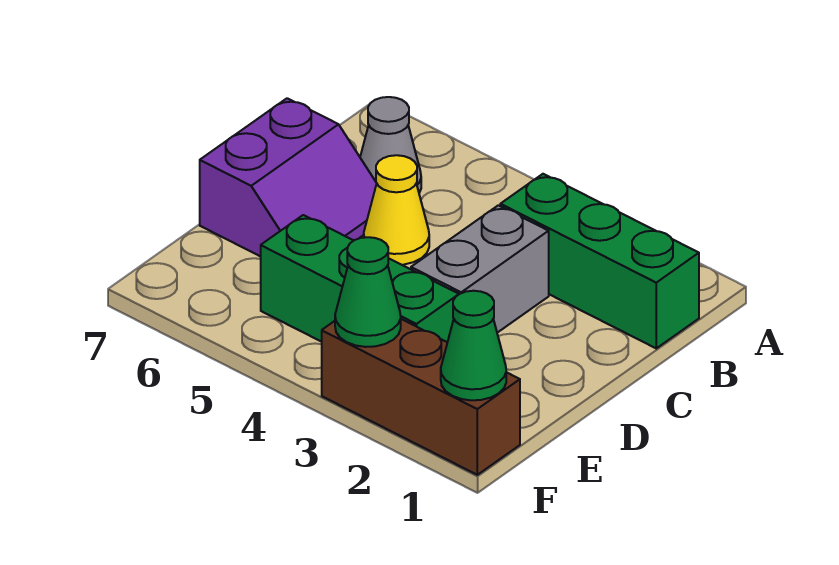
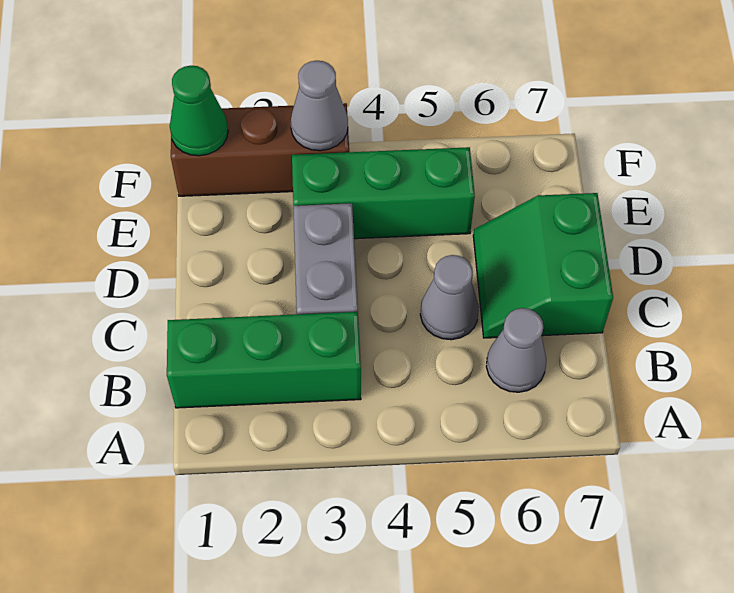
yellow 1x1 cone [364,155,429,265] -> grey 1x1 cone [420,255,479,340]
purple 2x2 slope [200,98,377,257] -> green 2x2 slope [473,193,613,338]
green 1x1 cone [335,237,401,347] -> grey 1x1 cone [291,61,348,151]

